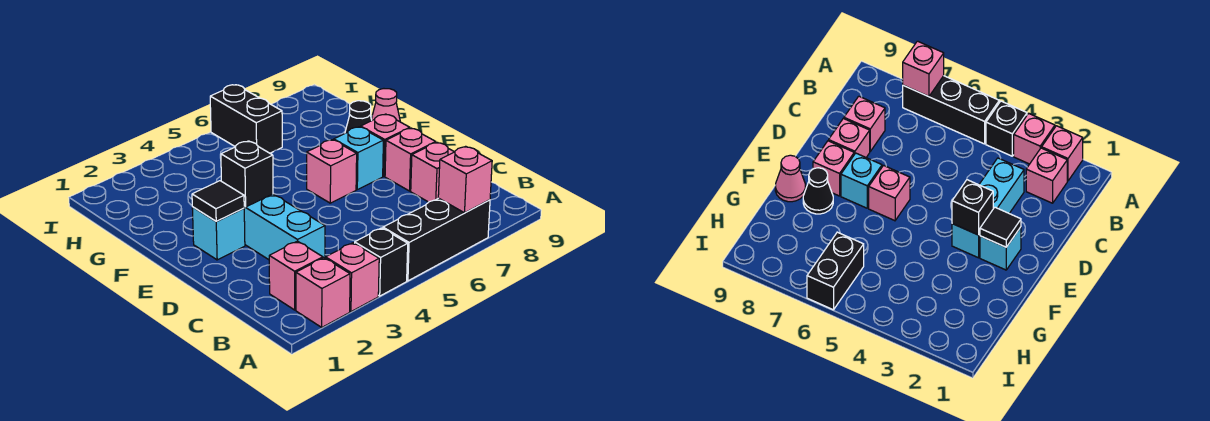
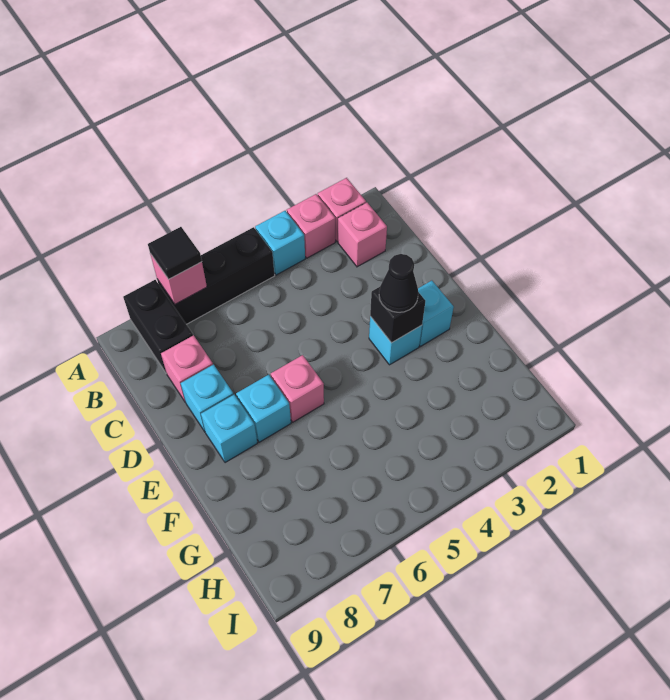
black 1x1 brick [355,228,408,296] -> cyan 1x1 brick [255,211,305,275]
cyan 1x3 brick [244,194,325,260] -> cyan 1x1 brick [369,316,422,365]
pink 1x1 brick [385,128,436,191] -> cyan 1x1 brick [181,365,234,432]
black 1x1 tile [192,181,244,221] -> black 1x1 tile moved to [148,227,202,279]
pink 1x1 brick [361,114,410,176] -> cyan 1x1 brick [201,395,257,463]
black 1x1 cone [345,101,372,133] -> black 1x1 cone moved to [379,254,418,312]
pink 1x1 cone [371,89,400,122] -> none
black 1x2 brick [210,85,282,153] -> black 1x2 brick moved to [123,280,193,374]

